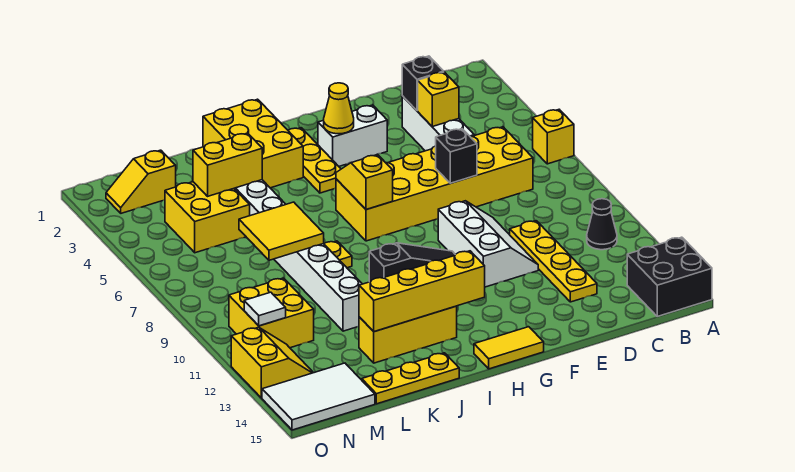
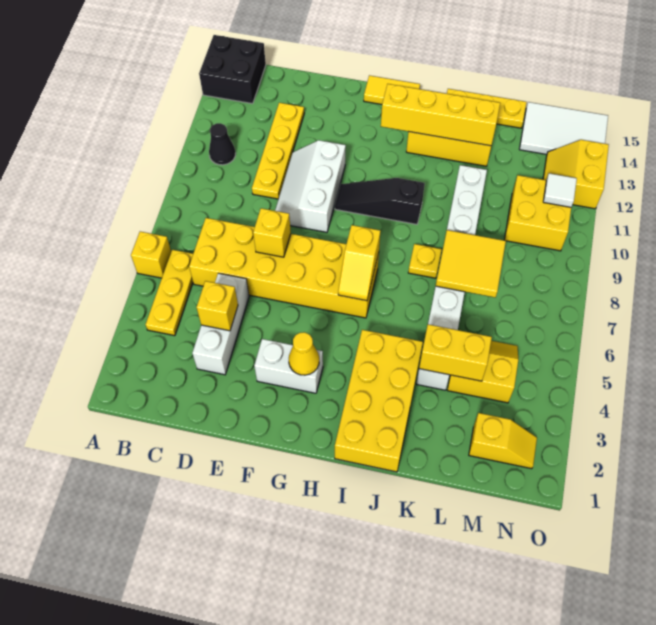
black 1x1 brick [402,56,444,111] -> none
black 1x1 brick [436,129,477,183] -> yellow 1x1 brick [253,208,291,257]
yellow 1x3 plate [288,128,341,193] -> yellow 1x3 plate moved to [145,250,193,336]
yellow 2x3 brick [203,99,303,188] -> yellow 2x4 brick [335,330,423,472]
yellow 2x2 brick [165,182,250,253] -> yellow 2x2 slope [447,341,518,403]

